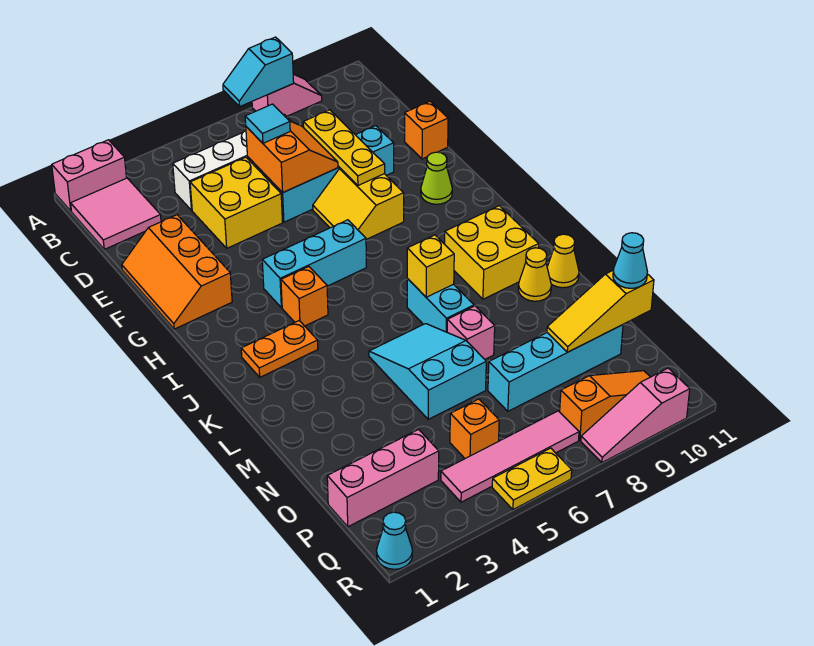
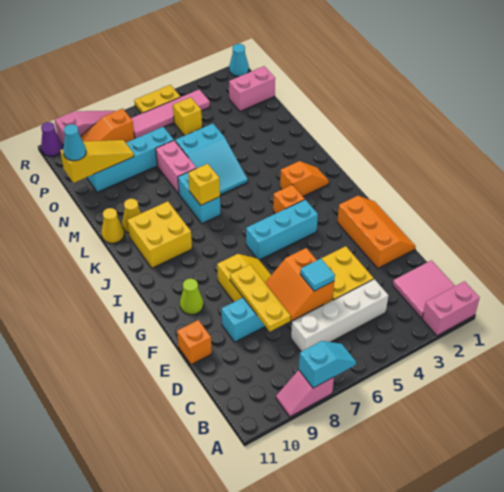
orange 1x2 plate [241,321,318,377] -> orange 1x2 slope [280,161,329,196]
pink 1x1 brick [447,306,495,359] -> pink 1x2 brick [156,140,196,194]
pink 1x3 brick [327,430,439,527] -> pink 1x2 brick [229,66,275,111]
orange 1x1 brick [450,399,499,458] -> yellow 1x1 brick [173,97,202,136]
none -> purple 1x1 cone [41,122,63,156]

